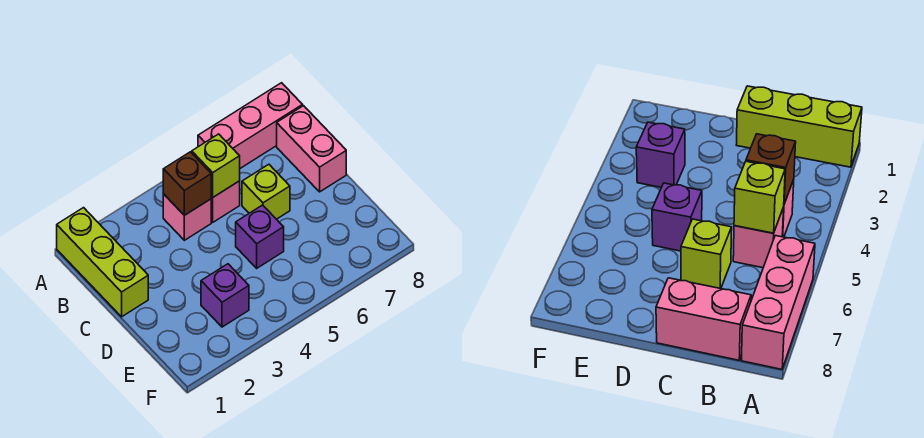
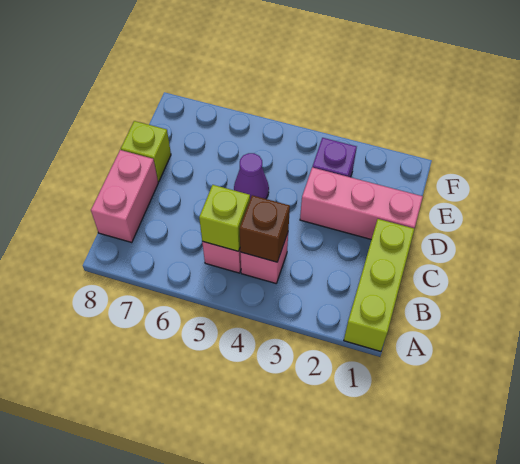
pink 1x3 brick [198,83,303,168] -> pink 1x3 brick moved to [300,167,423,240]
lime 1x1 brick [242,164,290,219] -> lime 1x1 brick moved to [121,121,171,182]
purple 1x1 brick [236,205,284,268] -> purple 1x1 cone [234,153,269,199]

